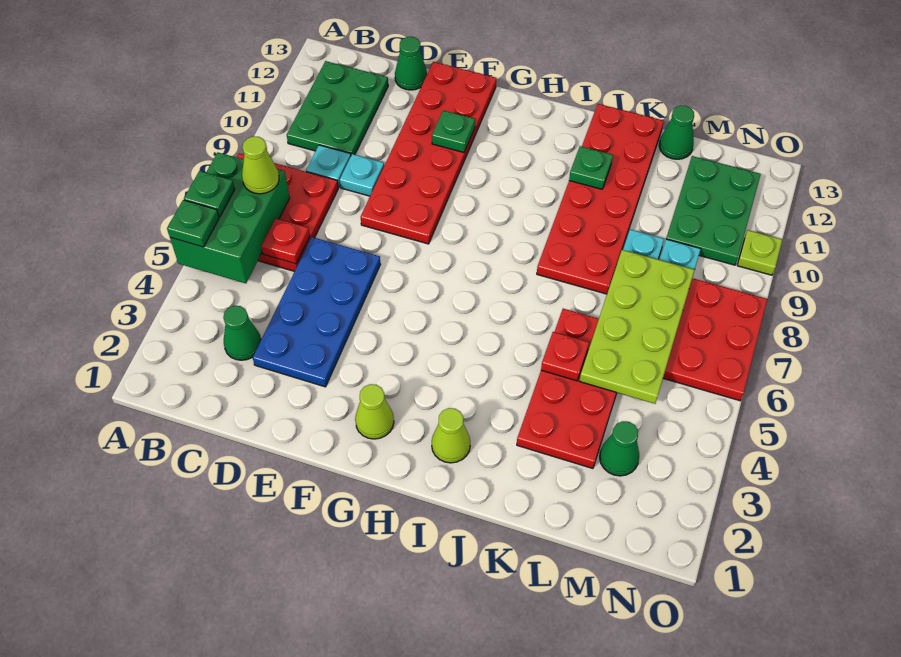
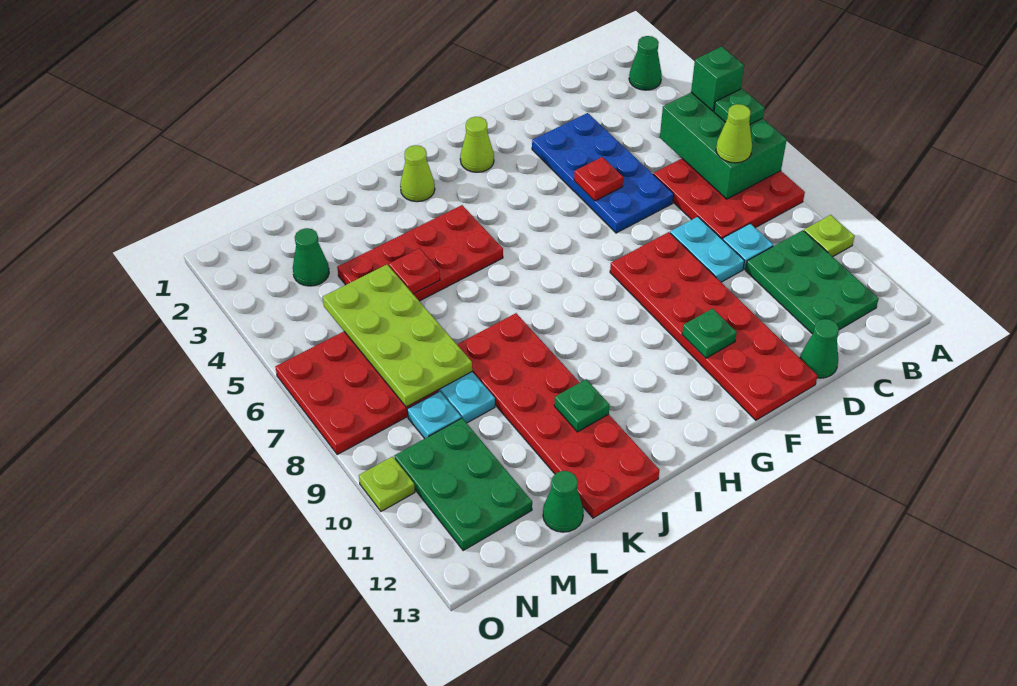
green 1x1 plate [167,200,219,247] -> green 1x1 brick [691,46,744,111]
none -> lime 1x1 plate [804,215,855,257]
green 1x1 cone [223,306,261,360] -> green 1x1 cone moved to [629,36,662,90]
red 1x1 plate [261,218,310,264] -> red 1x1 plate moved to [574,157,623,201]
cyan 1x1 plate [340,154,384,196] -> cyan 1x2 plate [670,217,744,282]
red 2x4 plate [517,309,617,468] -> red 2x4 plate turned to [337,205,503,301]

